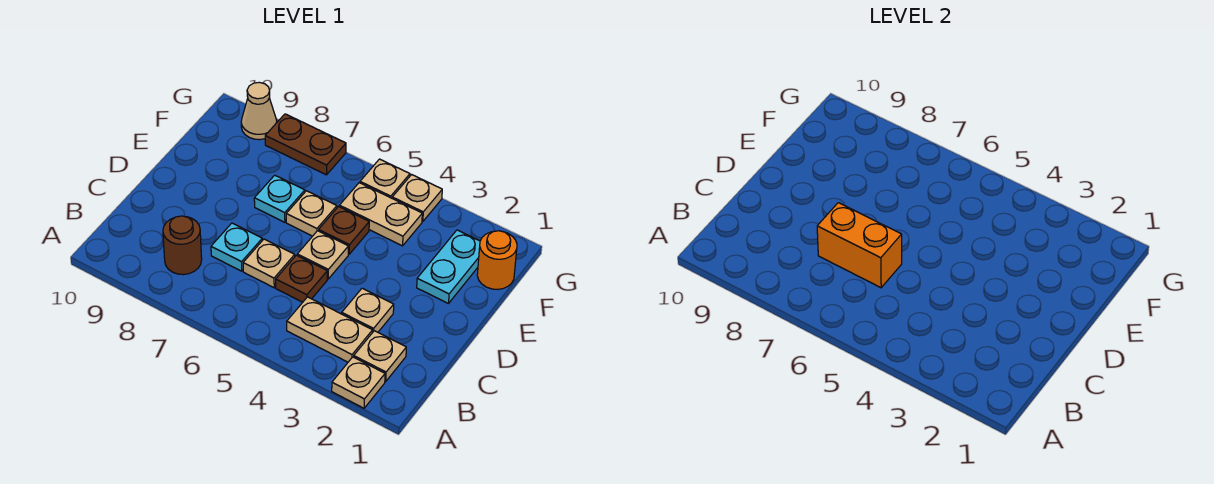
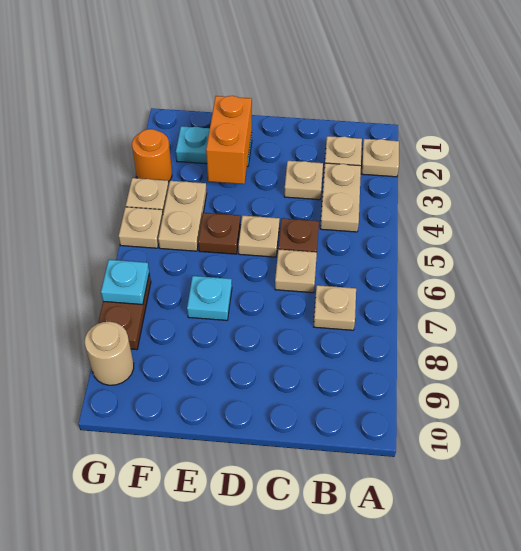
brown 1x1 round brick [163,216,202,275] -> none
orange 1x2 brick [817,203,902,288] -> orange 1x2 brick moved to [206,96,252,184]
cyan 1x1 plate [211,223,262,271] -> cyan 1x1 plate moved to [101,260,149,305]
tan 1x1 plate [286,191,337,236] -> tan 1x1 plate moved to [314,285,356,330]
orange 1x1 round brick [477,231,517,289] -> orange 1x1 round brick moved to [132,129,172,182]
tan 1x1 cone [241,82,277,140] -> tan 1x1 round brick [85,322,134,385]

